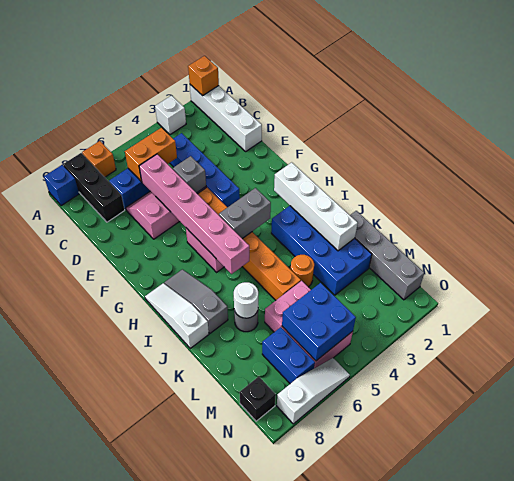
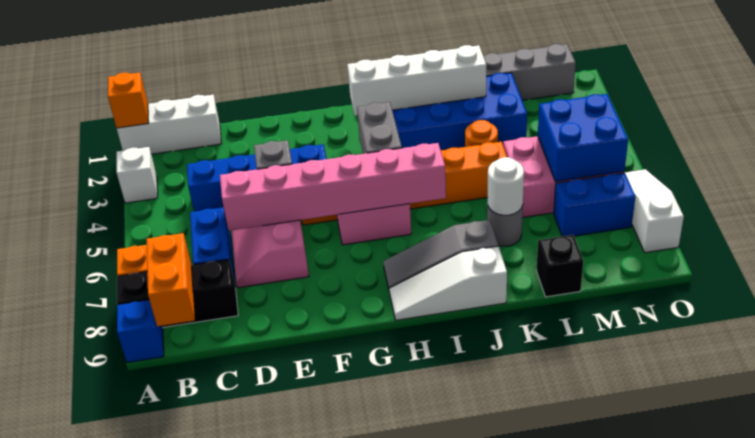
white 1x4 brick [190,85,262,151] -> white 1x3 brick [117,94,222,154]
orange 1x2 brick [125,128,177,181] -> orange 1x2 brick moved to [146,233,195,326]
black 1x1 brick [240,377,276,421] -> black 1x1 brick moved to [536,235,583,297]

